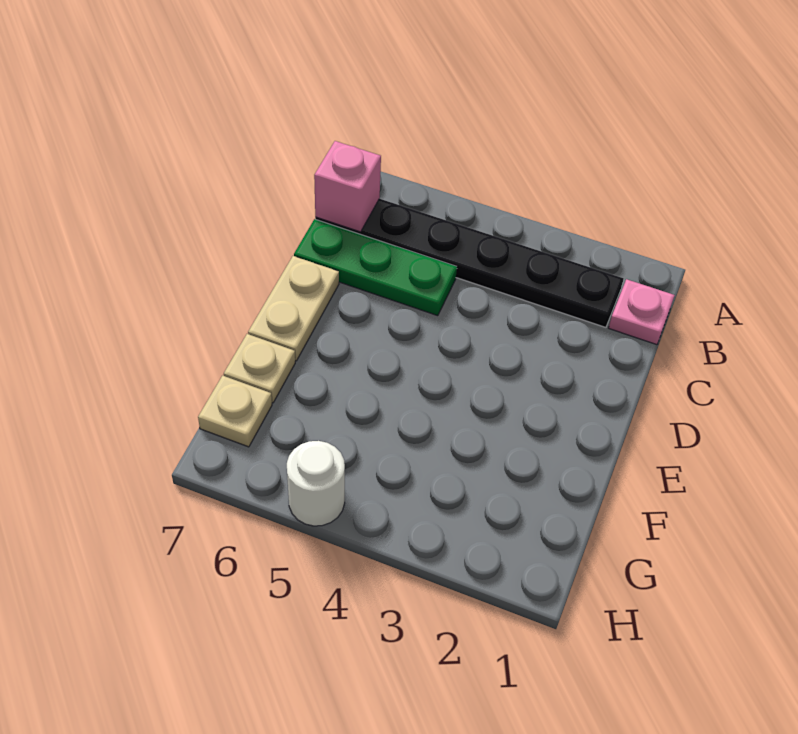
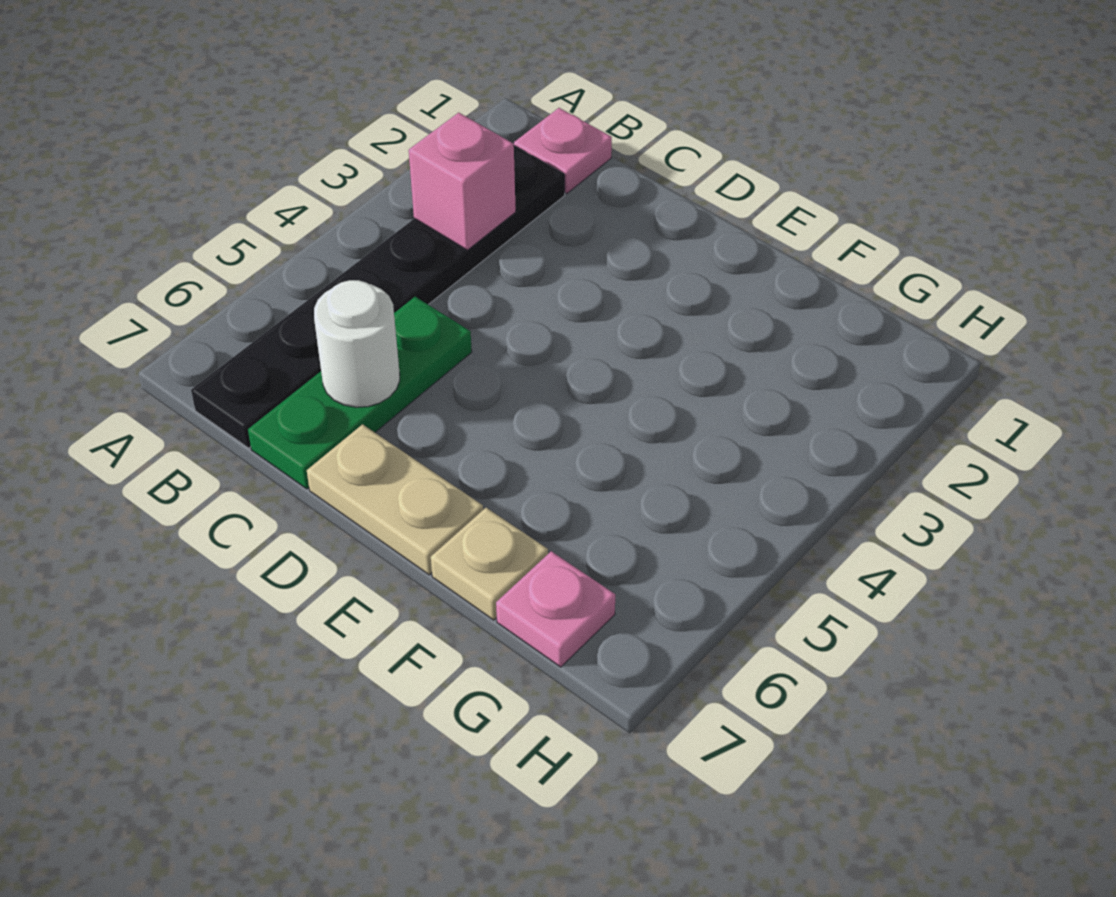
pink 1x1 brick [314,141,381,232] -> pink 1x1 brick moved to [409,113,516,250]
tan 1x1 plate [198,376,272,447] -> pink 1x1 plate [496,551,615,667]
white 1x1 round brick [287,441,345,526] -> white 1x1 round brick moved to [314,280,400,407]

